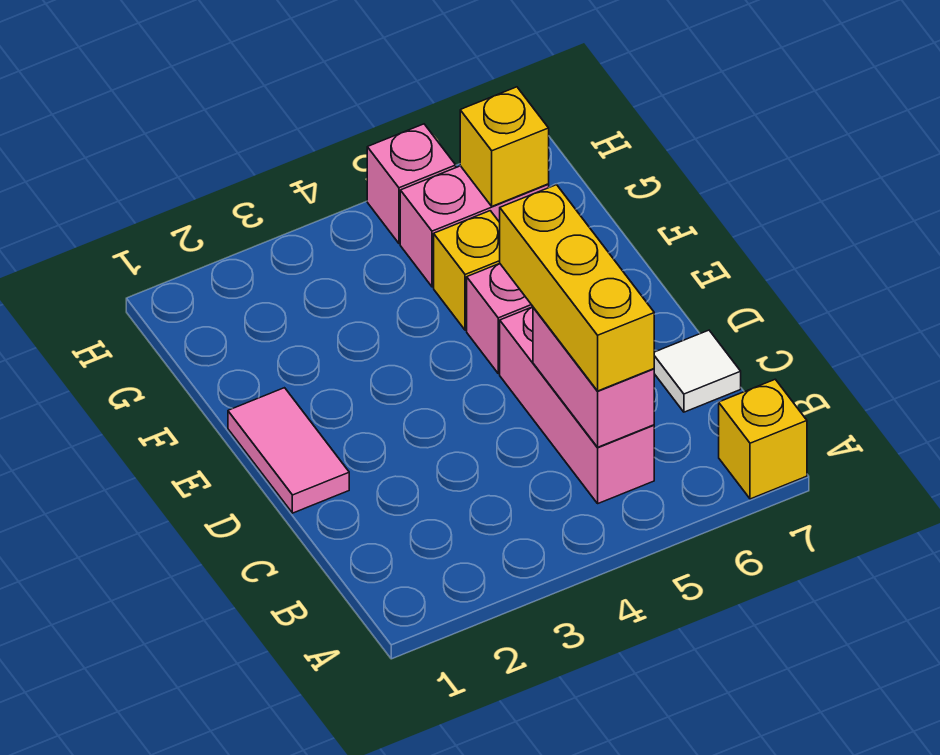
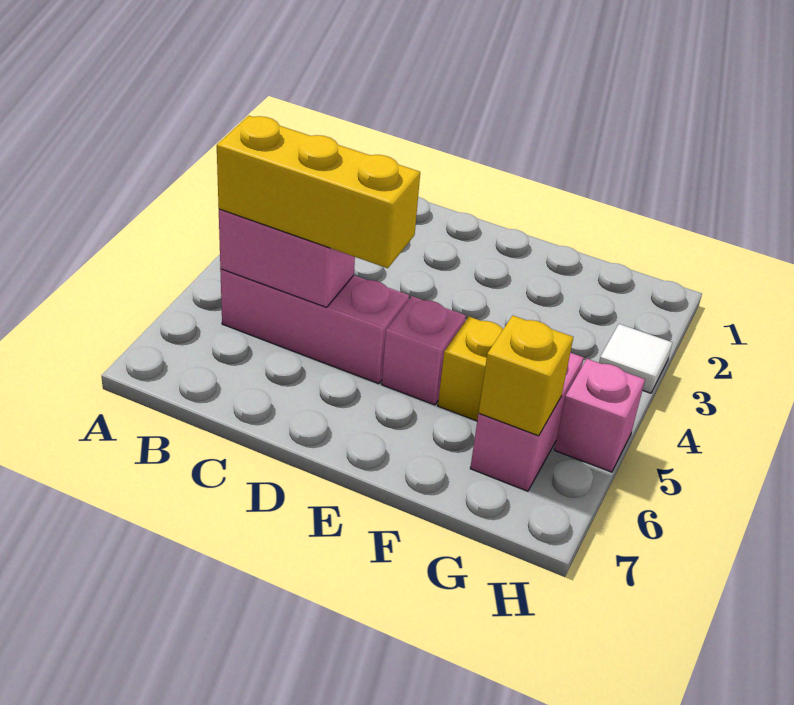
yellow 1x1 brick [719,379,807,499] -> none
white 1x1 tile [654,330,741,412] -> white 1x1 tile moved to [599,324,673,393]
pink 1x2 tile [228,388,349,513] -> none

